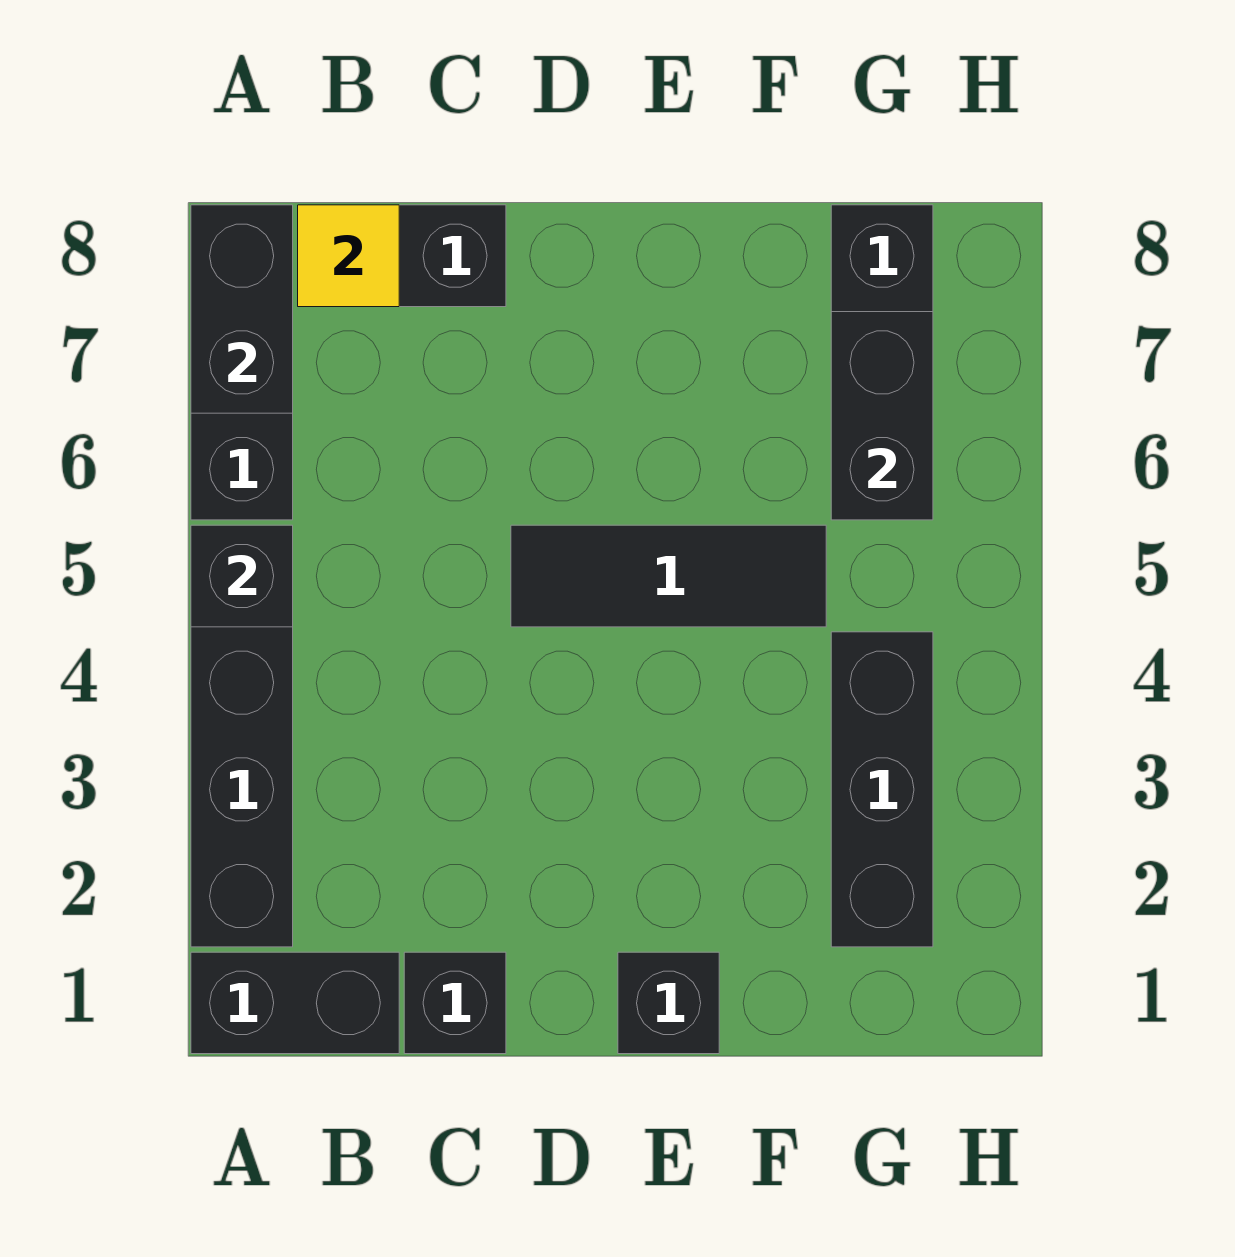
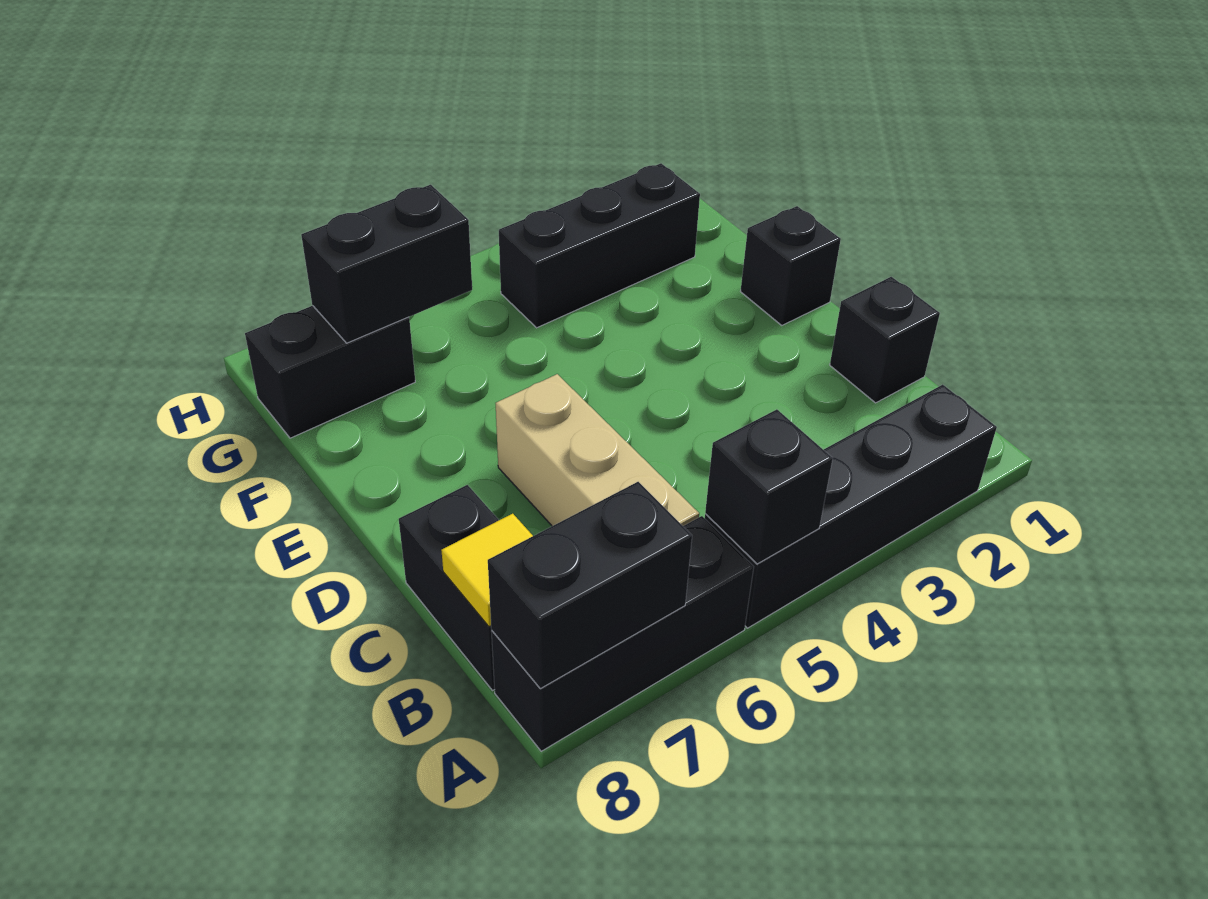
black 1x2 brick [191,952,399,1054] -> none
none -> tan 1x3 brick [496,374,699,526]
black 1x3 tile [511,525,826,627] -> none

